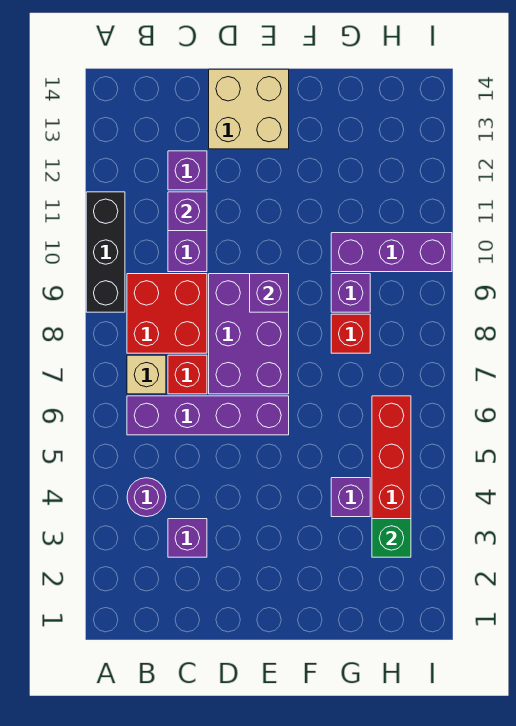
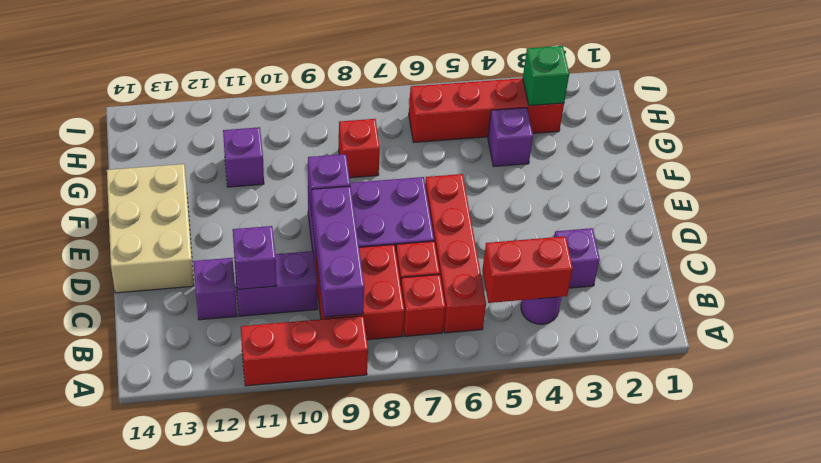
black 1x3 brick [86,192,125,312] -> red 1x3 brick [241,316,368,386]
none -> red 1x2 brick [482,236,573,303]
purple 1x4 brick [127,396,289,435] -> red 1x4 brick [425,174,486,333]
tan 1x1 brick [127,355,166,394] -> red 1x1 brick [401,274,445,336]
tan 2x2 brick [209,69,289,149] -> tan 2x3 brick [107,164,194,293]
purple 1x1 brick [331,274,370,312] -> purple 1x1 brick moved to [223,127,264,187]
purple 1x3 brick [331,233,452,272] -> purple 1x3 brick moved to [312,186,364,317]

